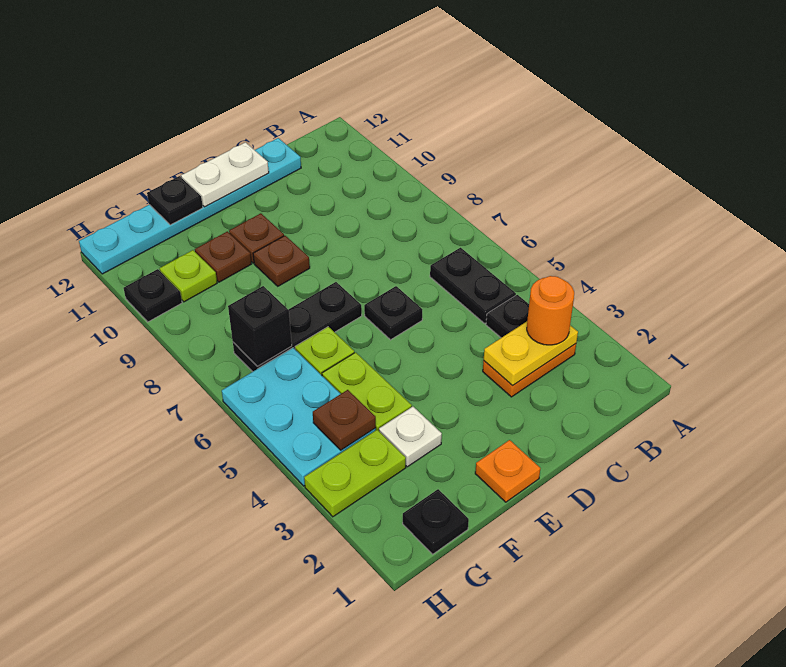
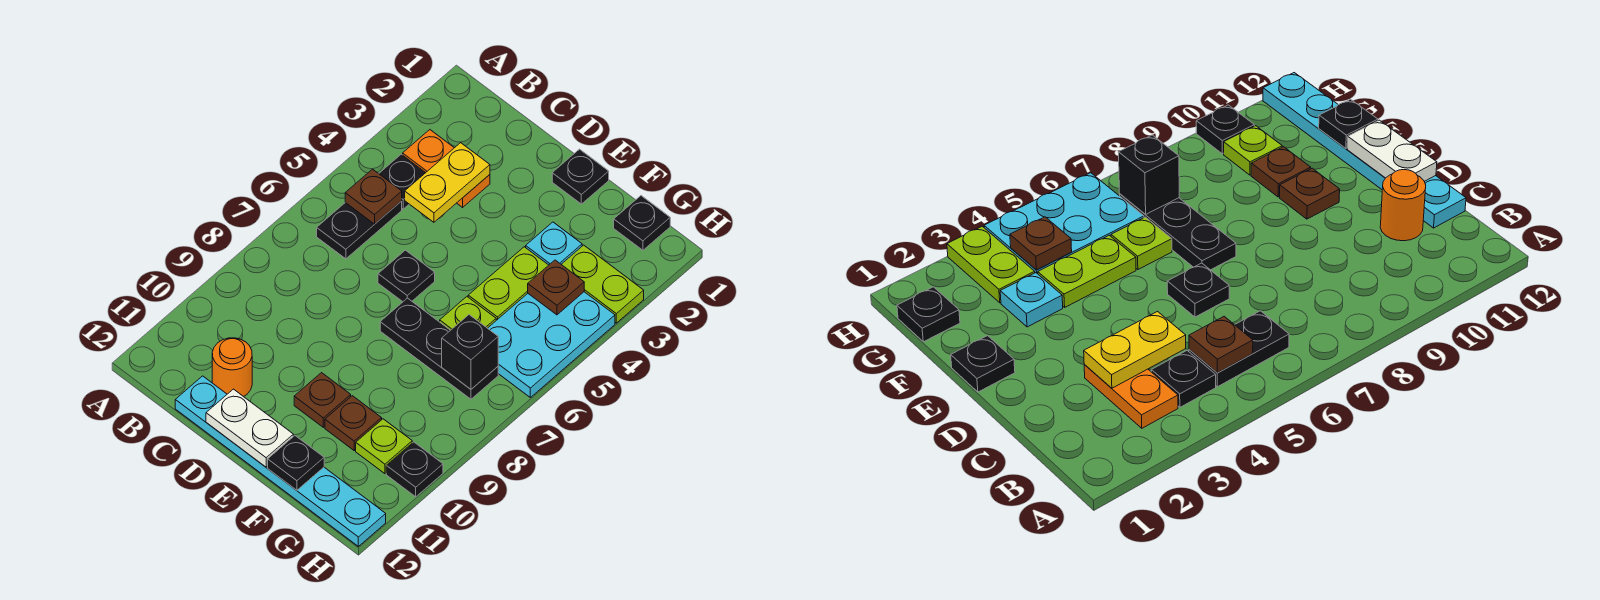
yellow 1x2 plate [484,322,578,386] -> yellow 1x2 plate turned to [405,143,490,222]
orange 1x1 round brick [527,276,574,345] -> orange 1x1 round brick moved to [212,338,252,397]
orange 1x1 plate [475,440,540,502] -> black 1x1 plate [552,149,609,204]
brown 1x1 plate [253,236,310,286] -> brown 1x1 plate moved to [345,169,402,224]
white 1x1 plate [379,407,442,467] -> cyan 1x1 plate [526,222,582,265]

